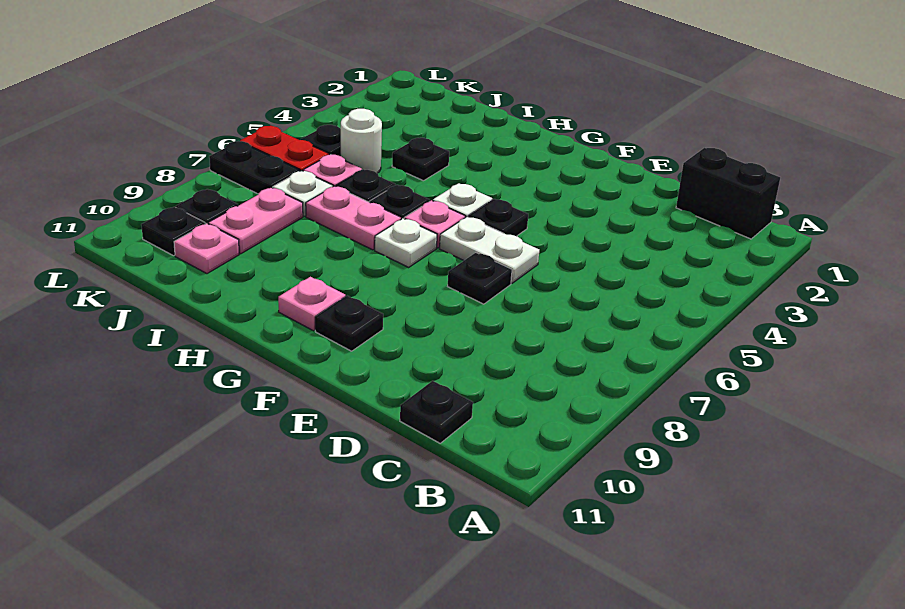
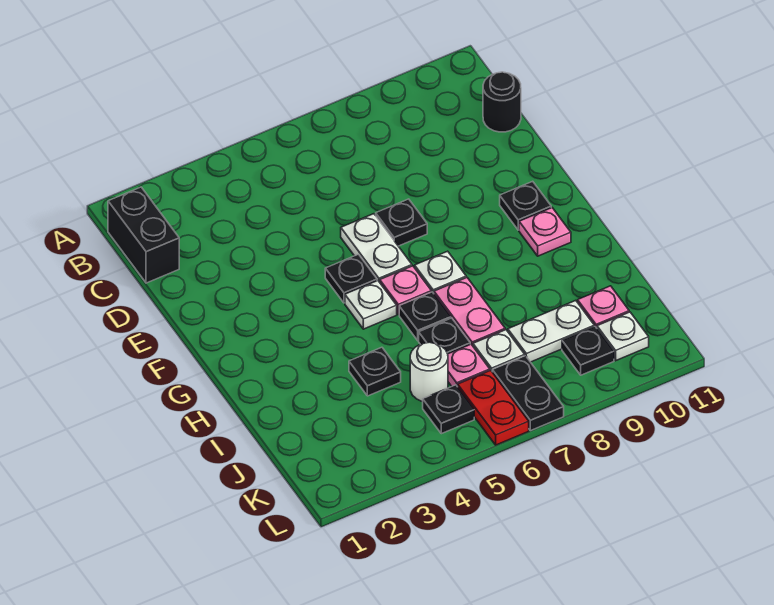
black 1x1 plate [400,381,473,443] -> black 1x1 round brick [483,72,521,132]
pink 1x2 plate [208,188,303,254] -> white 1x2 plate [508,301,594,362]
black 1x1 plate [141,207,205,256] -> white 1x1 plate [597,312,649,361]

